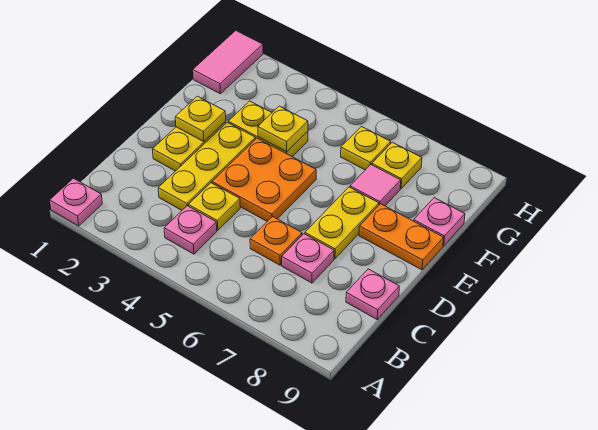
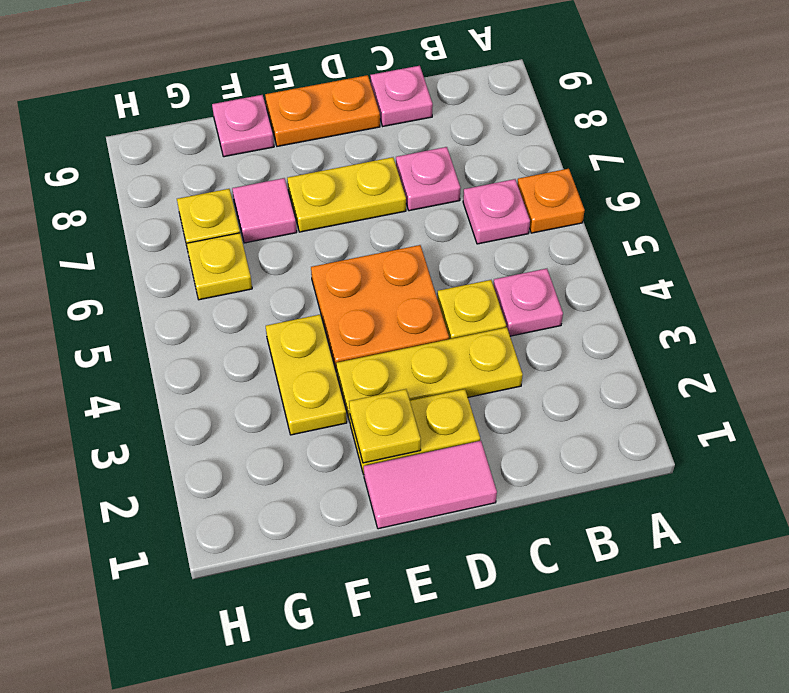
pink 1x1 plate [50,178,102,226] -> pink 1x1 plate moved to [463,179,530,244]
orange 1x1 plate [250,216,302,265] -> orange 1x1 plate moved to [517,169,585,233]
orange 1x2 plate [359,204,444,270] -> orange 1x2 plate turned to [265,75,380,146]
yellow 1x1 plate [258,106,308,152] -> none
pink 1x2 tile [193,31,263,94] -> pink 1x2 tile moved to [364,441,497,529]

